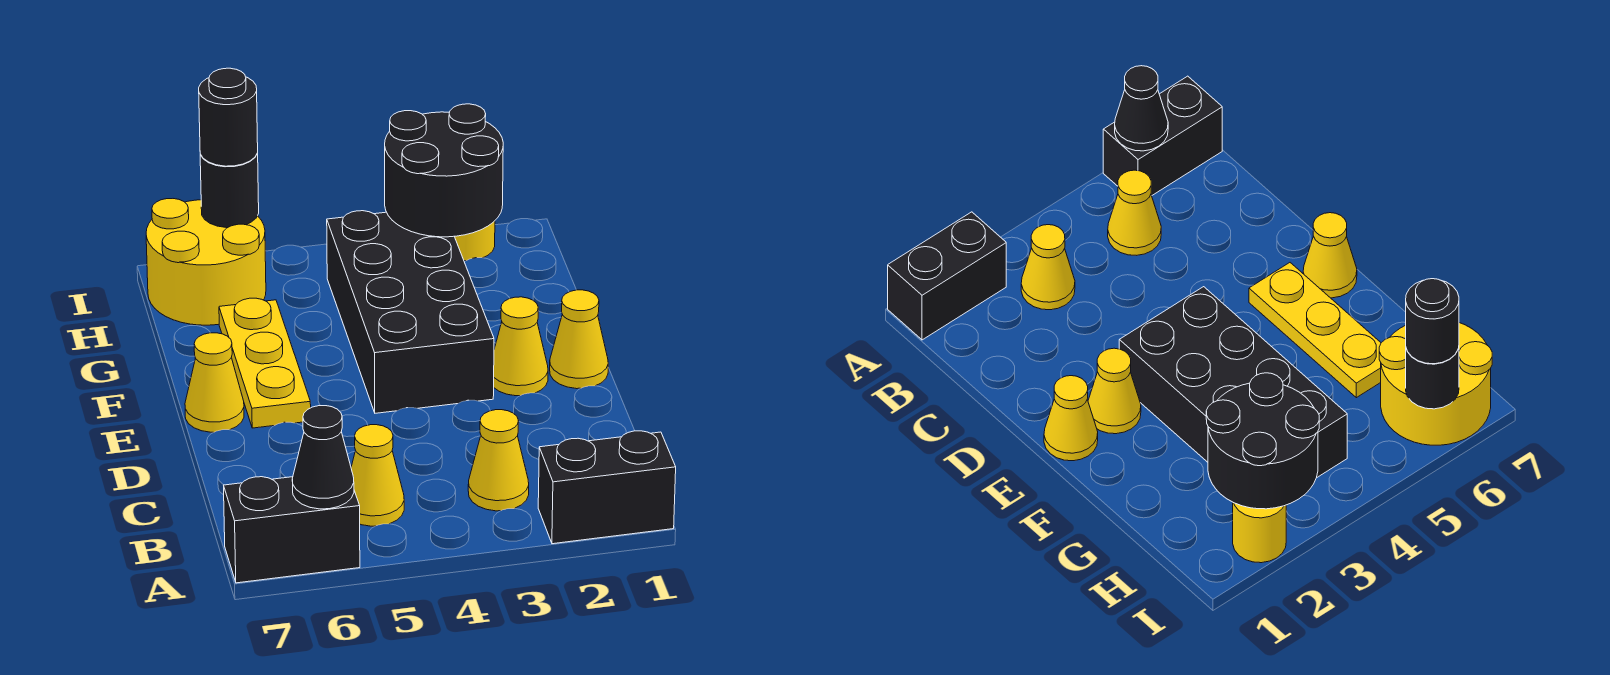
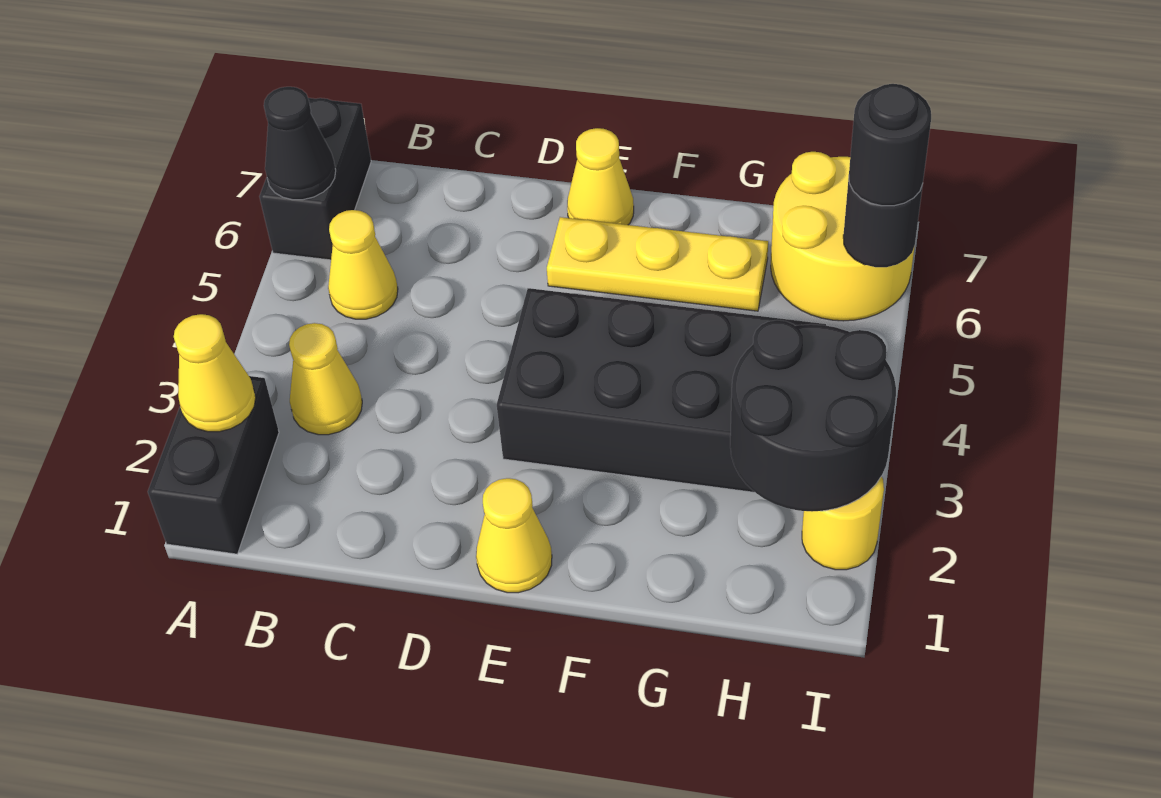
yellow 1x1 cone [494,297,548,396] -> yellow 1x1 cone moved to [174,314,256,432]

